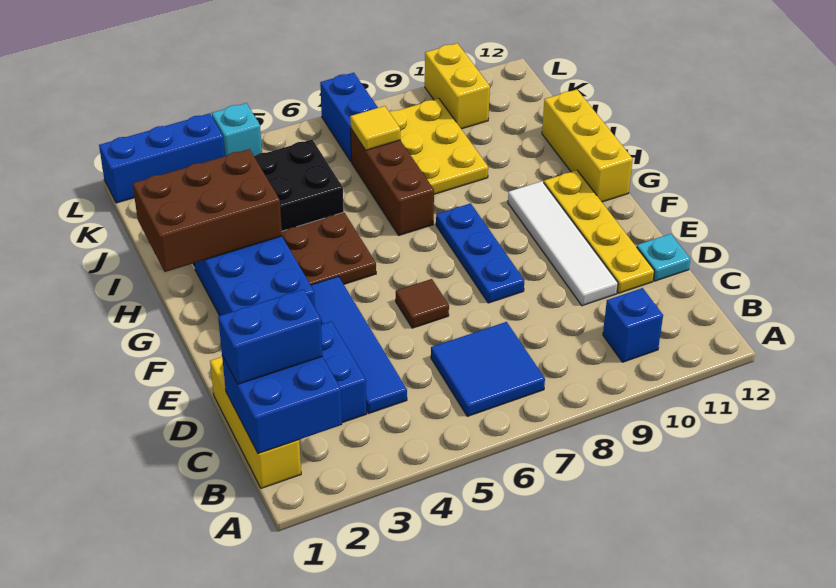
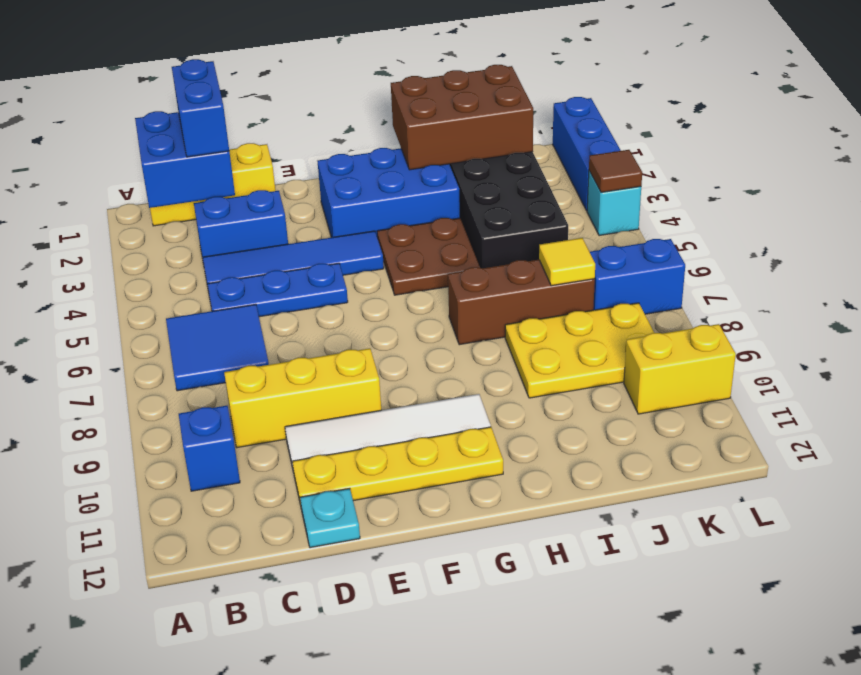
brown 1x1 tile [396,279,449,328] -> brown 1x1 tile moved to [589,150,642,192]
blue 1x3 plate [436,203,524,303] -> blue 1x3 plate moved to [207,263,348,317]
yellow 1x3 brick [542,89,633,202] -> yellow 1x3 brick moved to [224,348,381,448]
brown 2x3 brick [133,149,282,272] -> brown 2x3 brick turned to [391,65,533,170]

